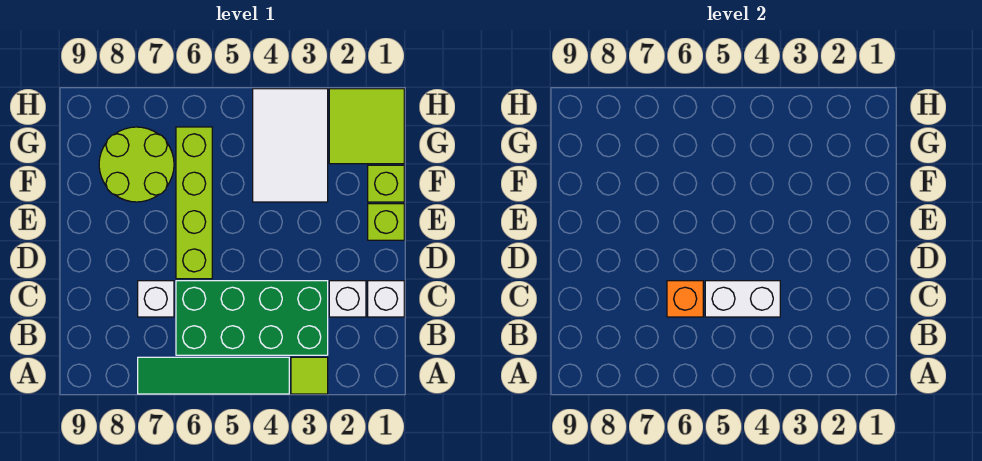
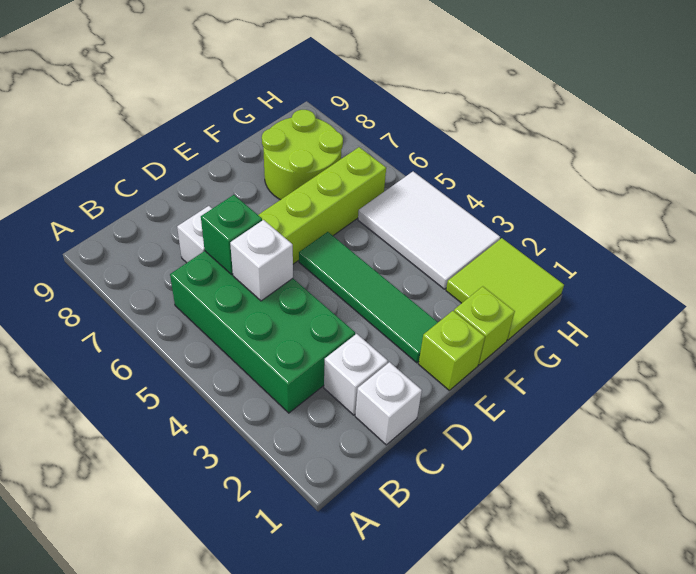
lime 1x1 tile [291,357,328,394] -> none
green 1x4 tile [138,357,289,394] -> green 1x4 tile moved to [299,232,438,363]
white 1x2 brick [705,281,780,317] -> white 1x1 brick [230,220,293,301]
orange 1x1 brick [667,281,703,317] -> green 1x1 brick [201,195,262,274]
white 2x3 tile [253,89,328,202] -> white 2x3 tile turned to [358,172,500,289]

